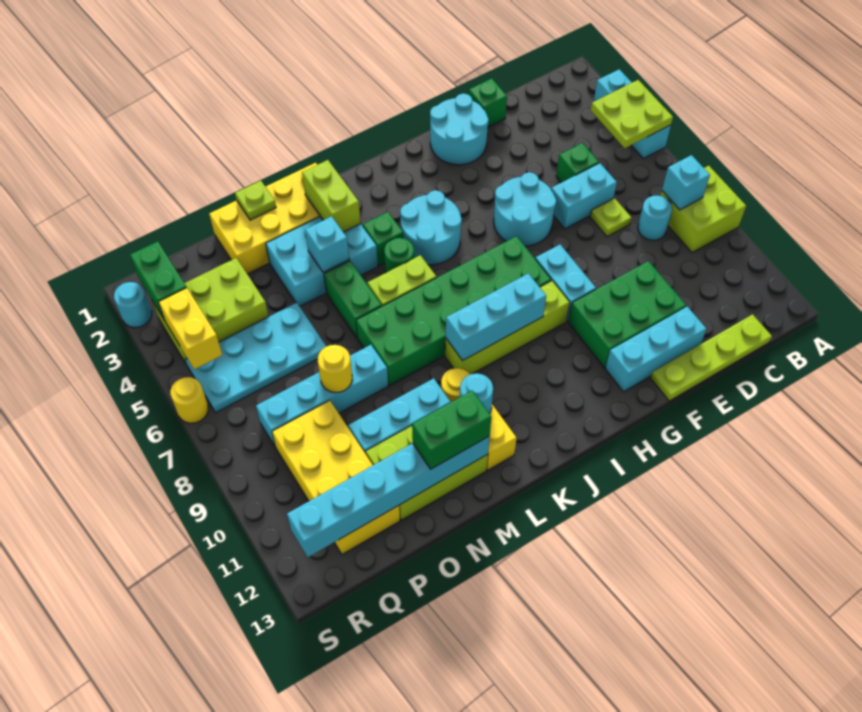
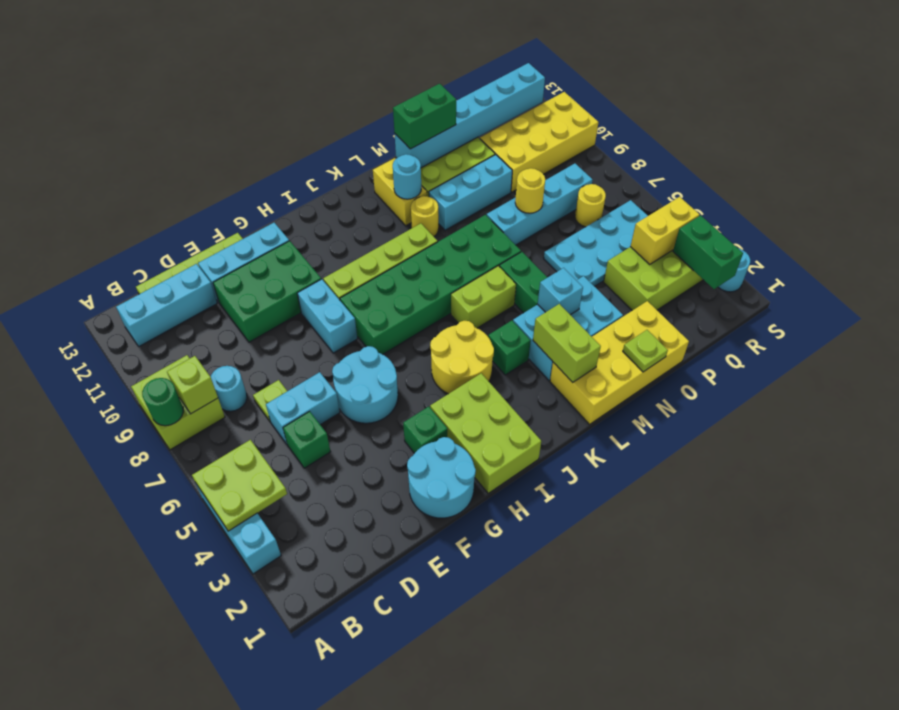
cyan 1x1 brick [662,155,710,210] -> lime 1x1 brick [167,356,218,414]
green 1x1 brick [469,78,507,128] -> green 1x1 brick moved to [403,407,447,453]
none -> lime 2x3 brick [430,373,541,493]
cyan 2x2 round brick [400,190,462,265] -> yellow 2x2 round brick [430,321,494,394]
cyan 1x3 brick [446,273,546,361] -> cyan 1x3 brick moved to [116,264,217,346]
green 1x1 round brick [384,238,414,273] -> green 1x1 round brick moved to [142,378,183,426]
yellow 2x4 brick [272,400,400,554] -> yellow 2x4 brick turned to [480,92,599,192]
yellow 1x2 brick [159,288,222,370] -> yellow 1x2 brick turned to [630,197,699,264]
yellow 1x1 round brick [170,377,208,423] -> yellow 1x1 round brick moved to [575,184,606,227]

